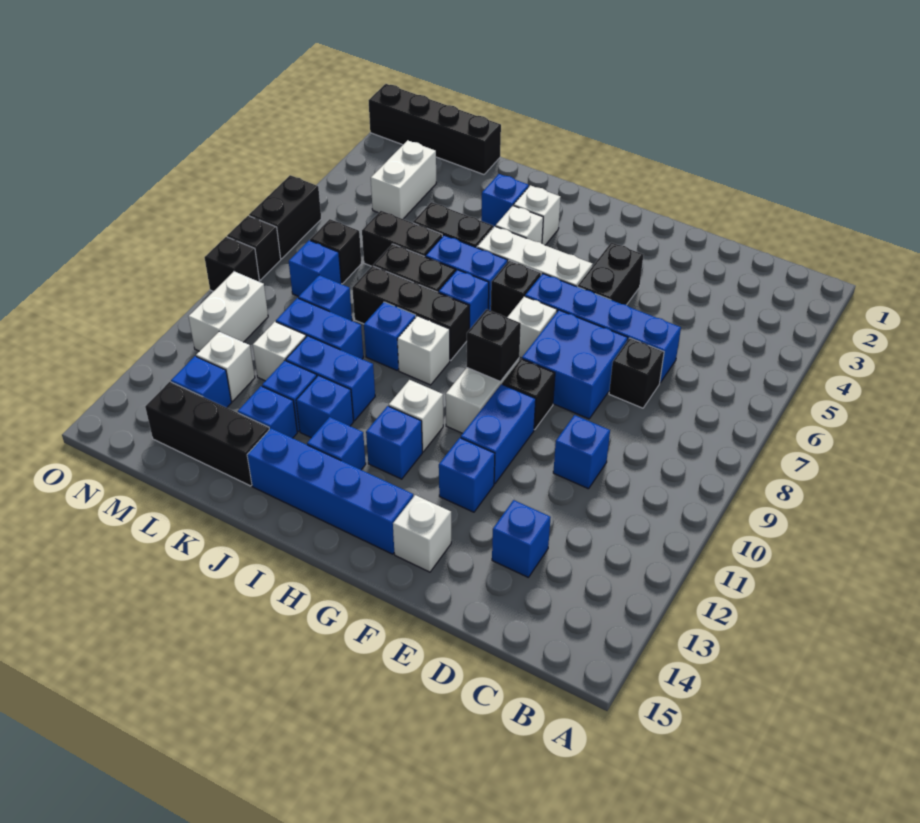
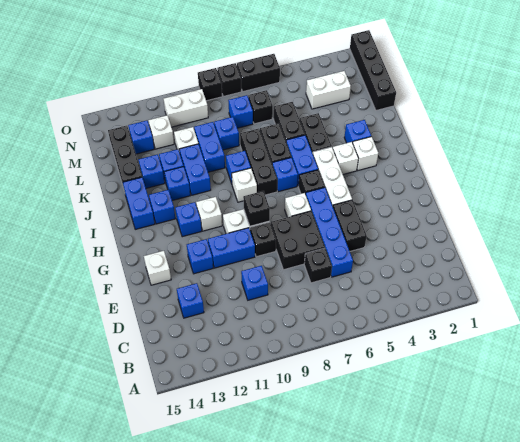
blue 2x2 brick [522,310,628,419] -> black 2x2 brick [271,211,325,270]
black 1x2 brick [578,242,643,305] -> black 1x2 brick turned to [333,200,367,251]
blue 1x4 brick [247,428,413,554] -> blue 1x2 brick [123,177,155,229]

